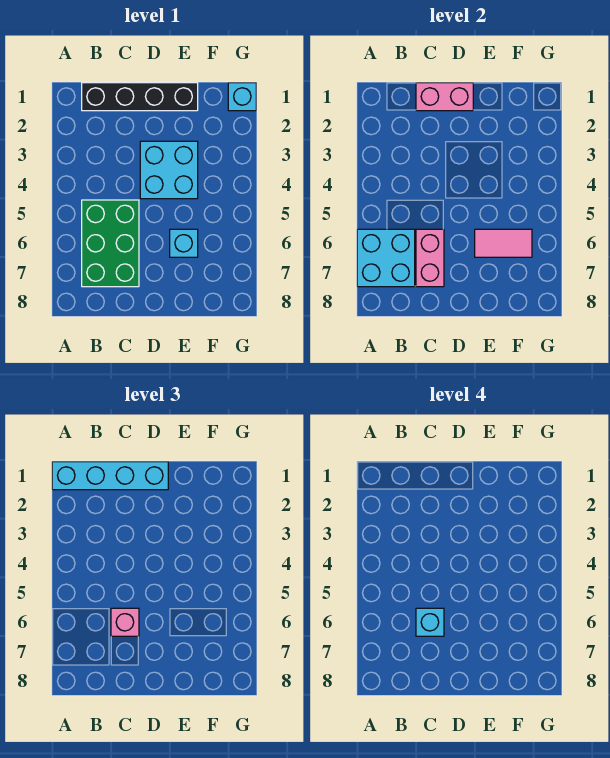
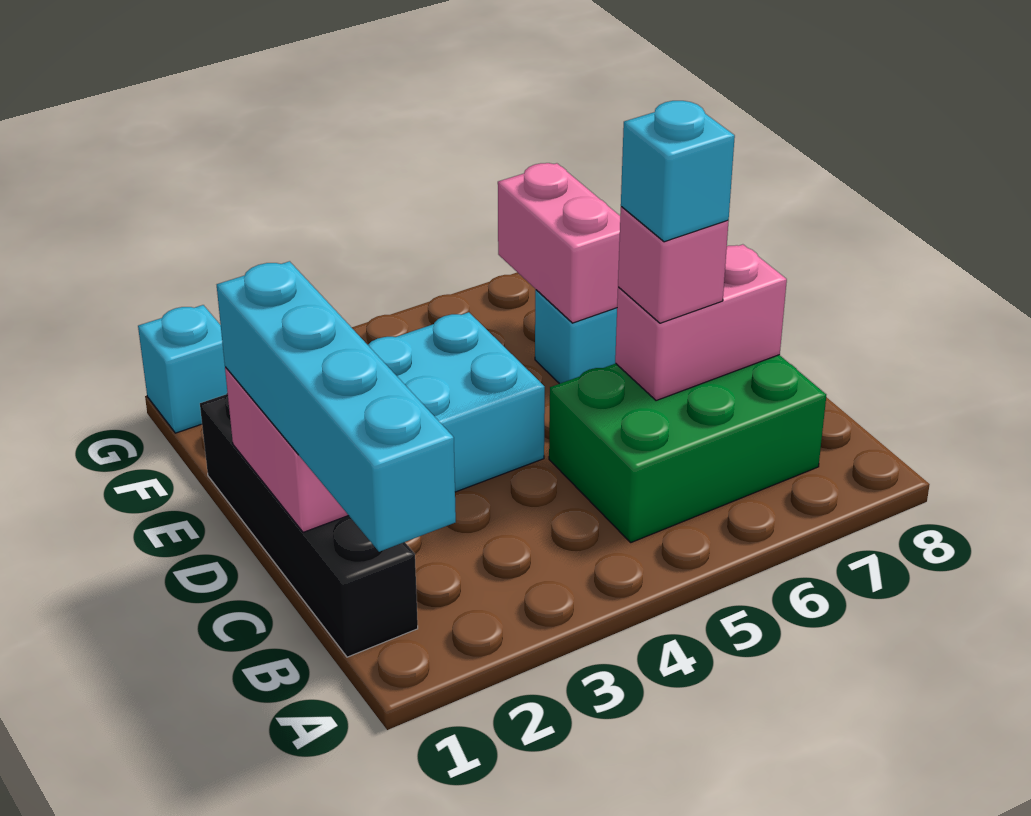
cyan 2x2 brick [357,229,415,287] -> none
pink 1x2 tile [475,229,532,257] -> pink 1x2 brick [498,163,620,323]

